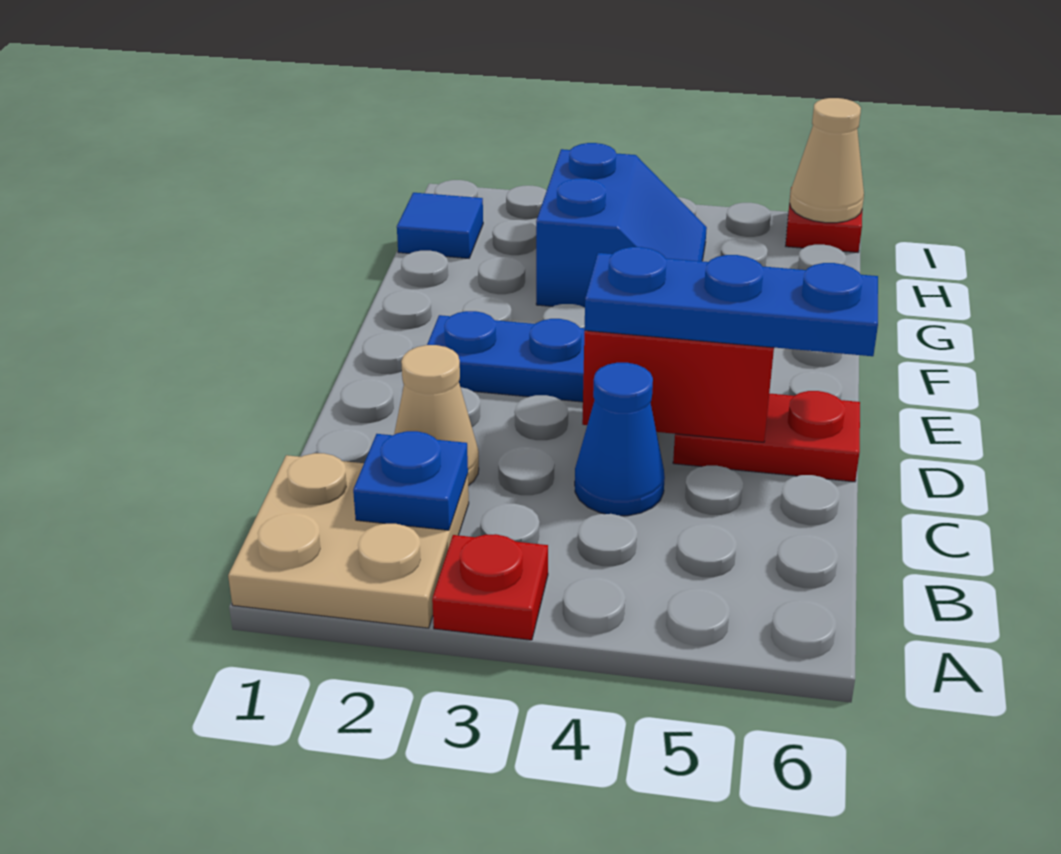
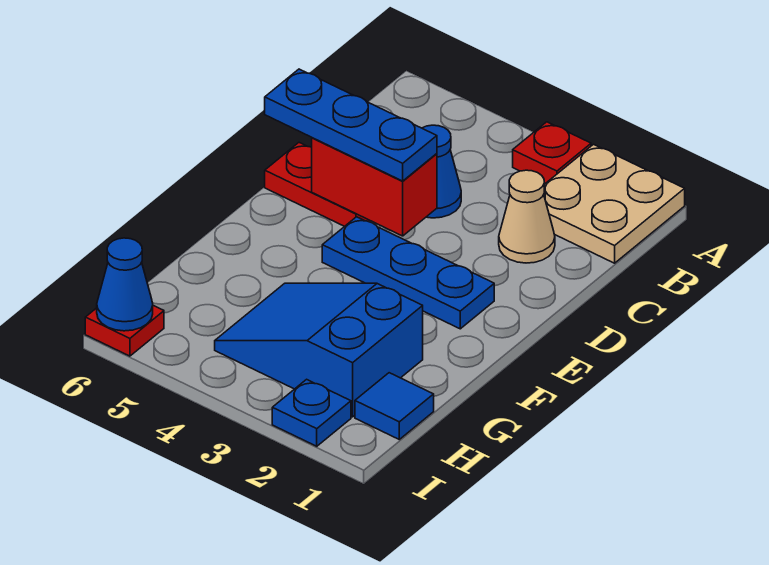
blue 1x1 plate [353,431,468,530] -> blue 1x1 plate moved to [272,379,351,446]
blue 2x2 slope [536,143,707,307] -> blue 2x3 slope [215,283,423,417]
tan 1x1 cone [790,98,864,223] -> blue 1x1 cone [97,238,153,331]

